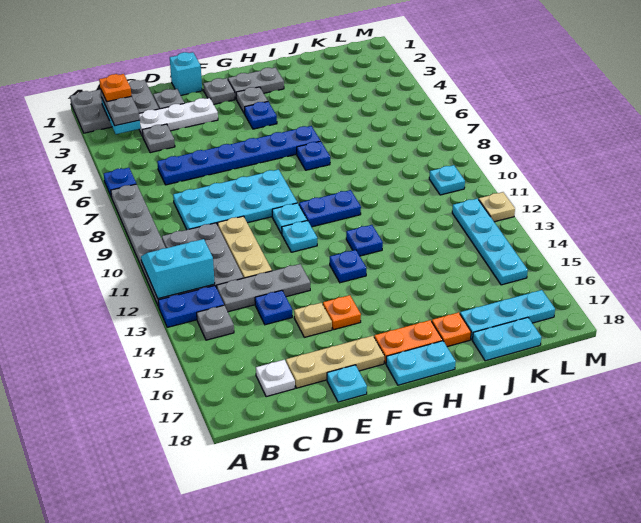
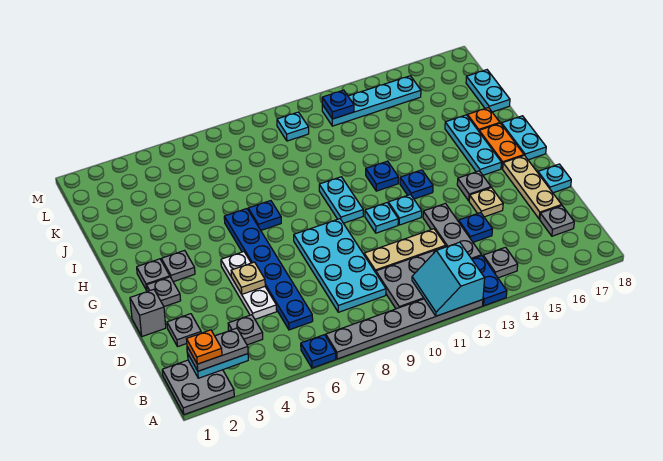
grey 2x3 plate [70,80,159,133] -> grey 2x2 plate [162,360,234,415]
white 1x3 plate [139,98,218,136] -> white 1x3 plate moved to [221,252,277,319]
white 1x1 plate [256,360,295,397] -> grey 1x1 plate [540,205,574,236]
cyan 1x1 brick [170,52,202,95] -> grey 1x1 brick [130,289,166,336]
cyan 1x1 plate [272,203,307,234] -> cyan 1x1 plate moved to [388,195,422,225]
orange 1x1 plate [323,295,361,330] -> grey 1x1 plate [457,171,491,201]
grey 1x2 plate [228,67,284,98] -> grey 1x1 plate [137,259,170,290]
blue 1x1 plate [245,102,277,129] -> blue 1x1 plate moved to [322,90,354,119]
blue 1x2 plate [299,190,361,227] -> cyan 1x2 plate [319,177,363,223]
cyan 1x3 plate [460,290,555,340] -> cyan 1x3 plate moved to [445,115,501,175]
tan 1x1 plate [479,192,515,222] -> tan 1x1 plate moved to [231,262,265,294]

